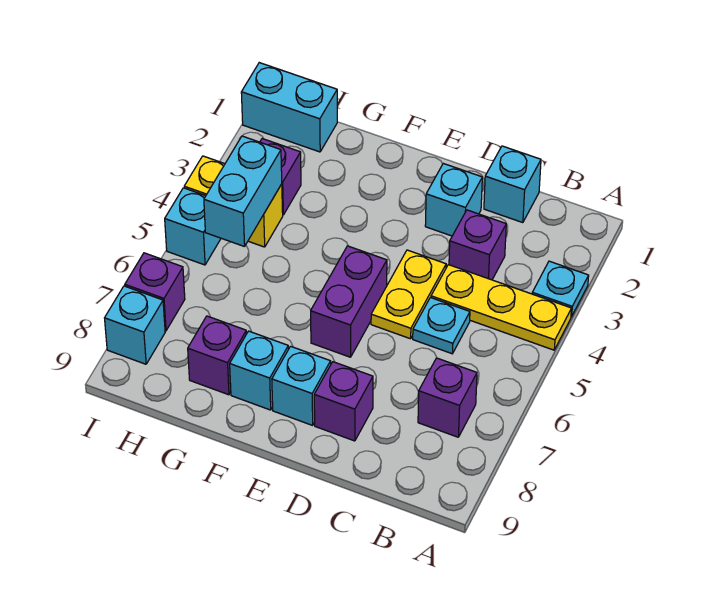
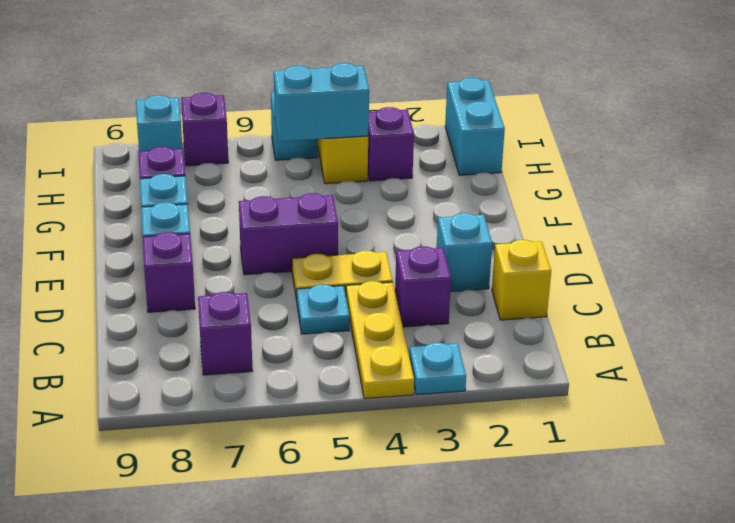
cyan 1x1 brick [484,146,541,223] -> yellow 1x1 brick [492,240,551,320]

